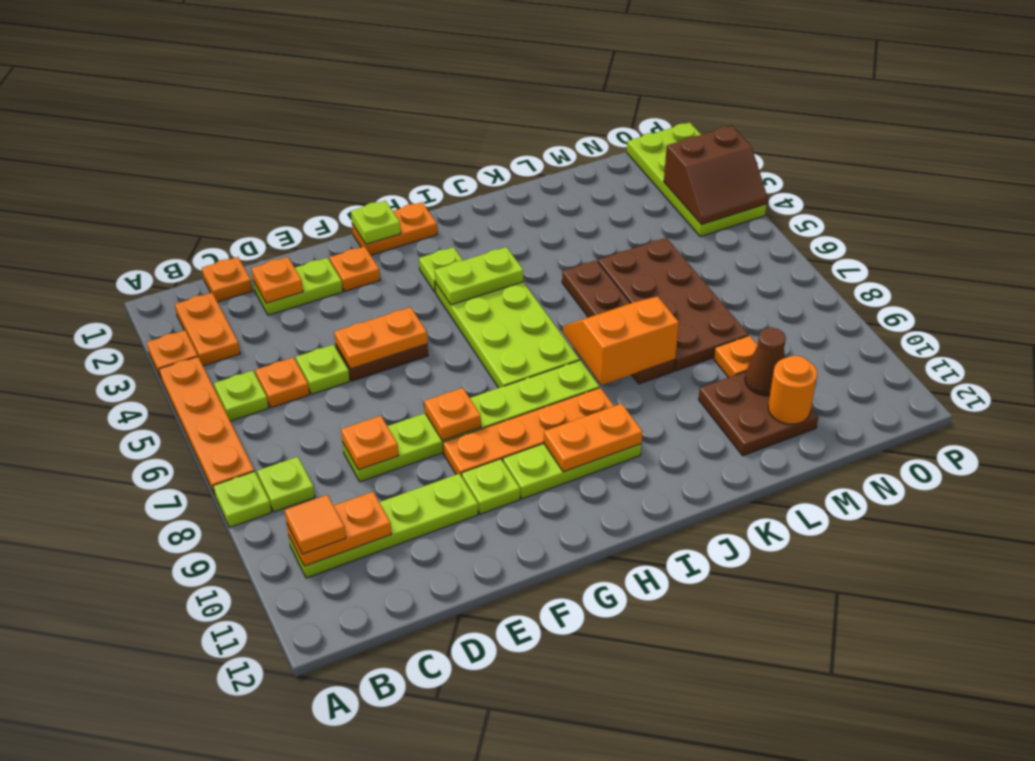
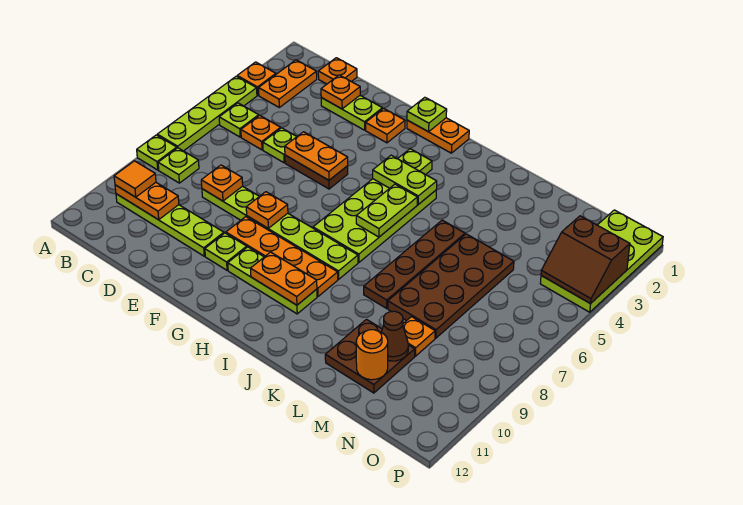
orange 1x4 plate [159,357,254,495] -> lime 1x4 plate [157,76,257,151]
none -> lime 1x2 plate [356,184,417,237]
orange 2x2 slope [563,296,679,385] -> none

